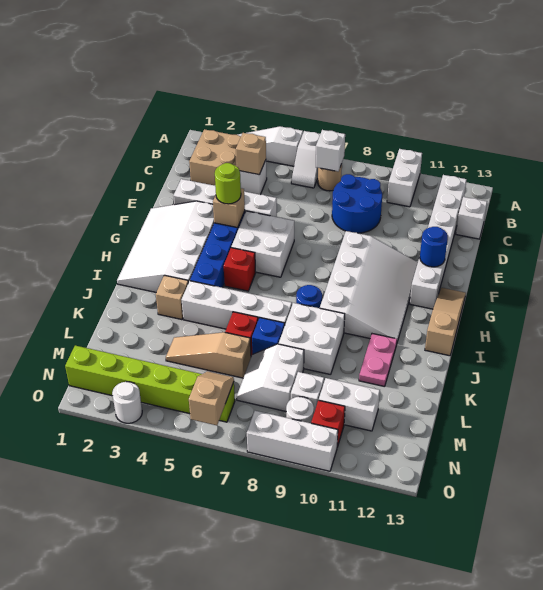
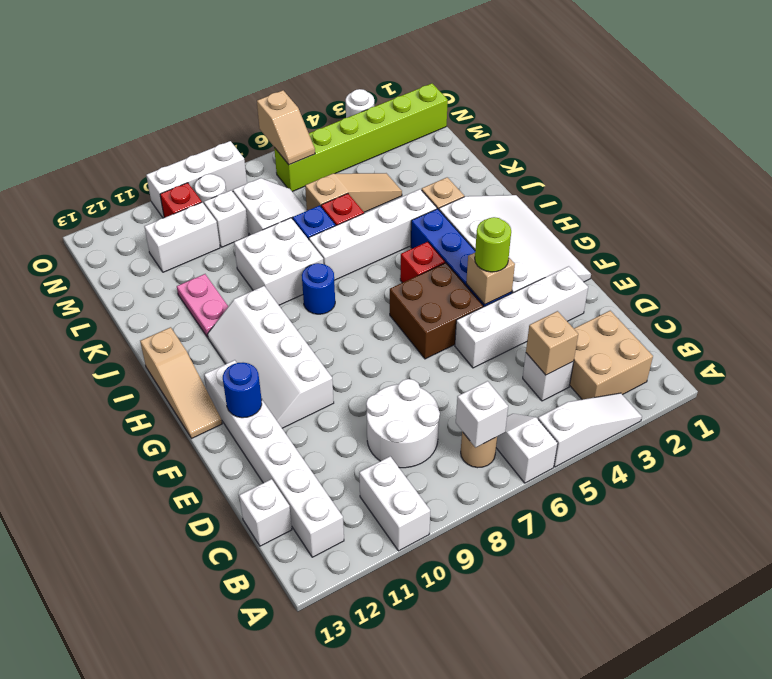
blue 2x2 round brick [332,174,382,233] -> white 2x2 round brick [366,379,440,468]
white 2x2 brick [231,211,294,277] -> brown 2x2 brick [390,263,483,359]
white 3x4 slope [320,231,418,342] -> white 2x4 slope [208,286,334,428]

